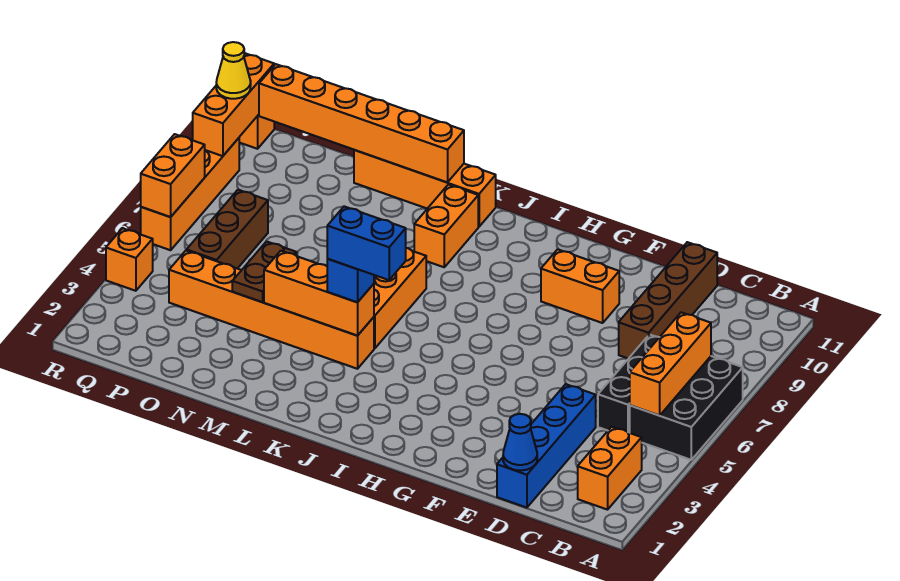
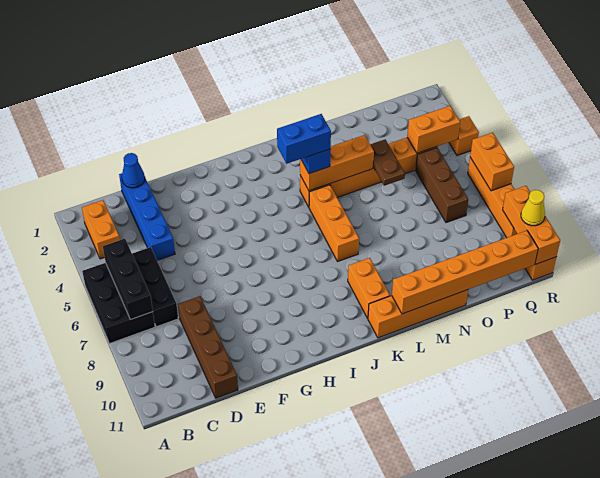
orange 1x3 brick [630,312,711,416] -> black 1x3 brick [103,239,153,320]
orange 1x2 brick [541,249,619,323] -> orange 1x2 brick moved to [407,106,460,153]

